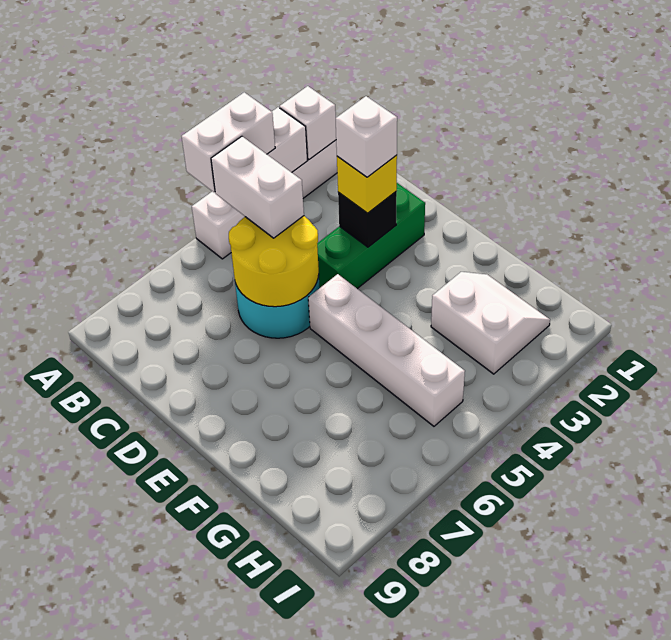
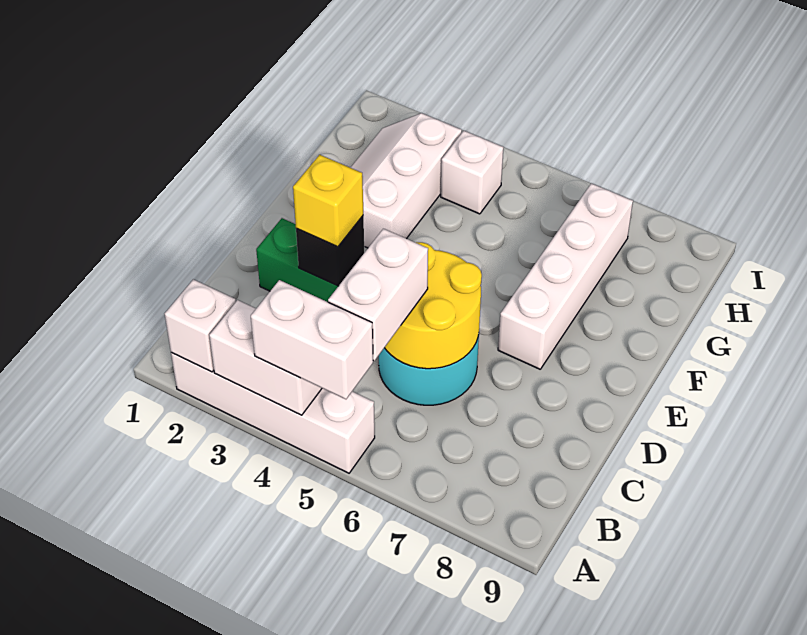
white 1x1 brick [336,96,397,177] -> white 1x1 brick moved to [441,131,504,214]
white 1x4 brick [308,274,465,426] -> white 1x4 brick moved to [498,183,633,369]
white 2x2 slope [431,272,550,374] -> white 2x3 slope [351,113,462,248]

